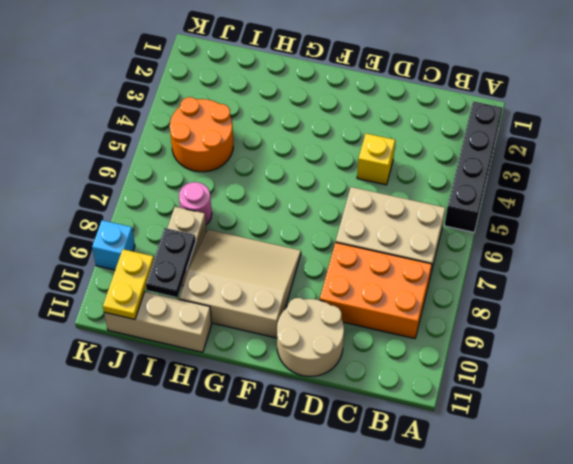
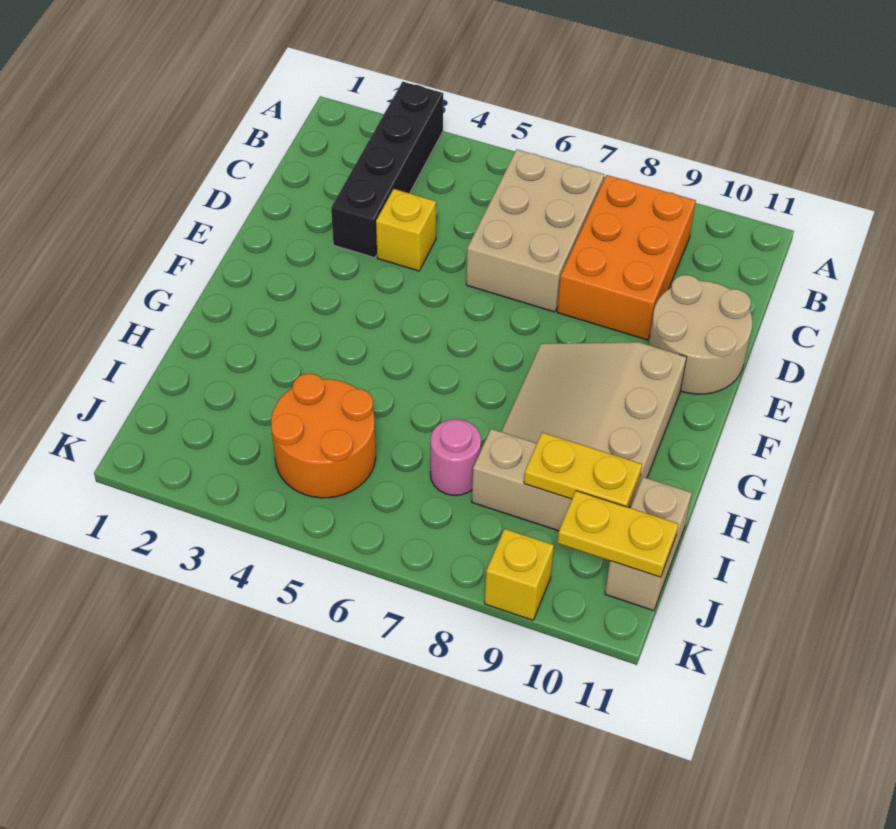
black 1x4 brick [444,101,503,232] -> black 1x4 brick turned to [331,82,443,258]
tan 1x3 brick [104,292,212,352] -> tan 1x2 brick [605,477,692,611]
black 1x2 plate [146,228,196,297] -> yellow 1x2 plate [524,432,642,507]
cyan 1x1 brick [92,220,135,270] -> yellow 1x1 brick [485,529,554,620]

